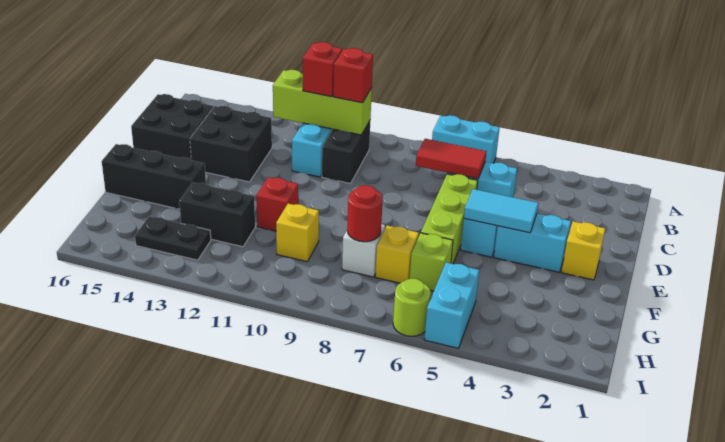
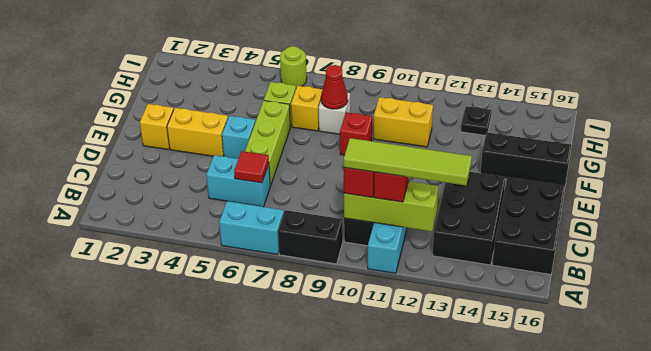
none -> lime 1x4 tile [344,138,472,186]
red 1x2 tile [416,139,487,179] -> red 1x1 tile [234,151,269,183]
black 2x2 brick [190,106,272,182] -> black 2x3 brick [433,172,506,265]
black 2x2 brick [131,94,213,159] -> black 2x3 brick [492,177,565,274]
cyan 1x2 brick [494,214,571,272] -> yellow 1x2 brick [167,108,228,156]
cyan 1x2 tile [464,189,538,233] -> none
red 1x1 brick [256,177,298,231] -> red 1x1 brick moved to [340,112,372,155]
red 1x1 round brick [347,185,383,242] -> red 1x1 cone [321,65,348,109]
yellow 1x1 brick [276,204,319,262] -> yellow 1x2 brick [374,97,433,147]
black 1x2 brick [179,182,255,247] -> black 1x2 brick moved to [278,210,343,264]
cyan 1x2 brick [424,262,479,348] -> none
black 1x2 plate [135,216,211,260] -> black 1x1 plate [461,106,492,135]

